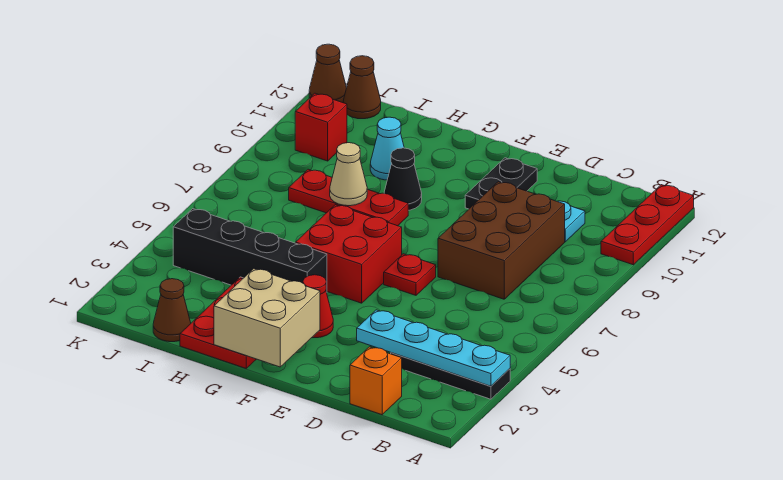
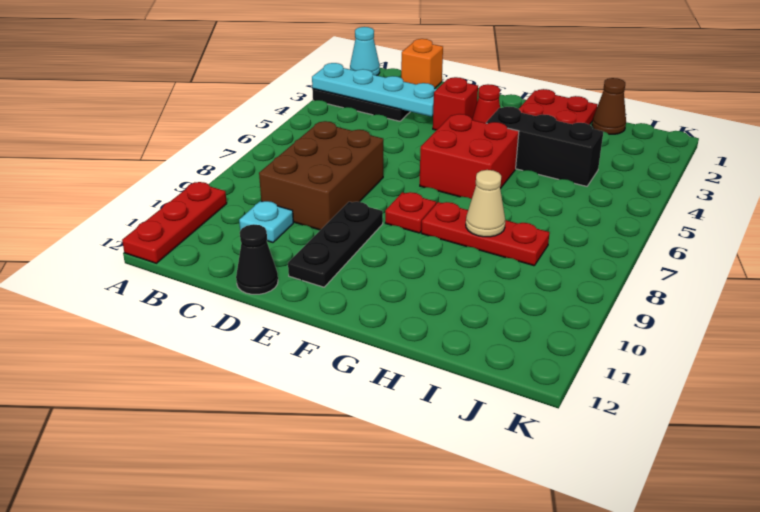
red 1x1 plate [384,254,436,295] -> red 1x1 plate moved to [385,192,436,233]
black 1x2 plate [465,158,537,209] -> black 1x3 plate [288,202,383,287]
tan 2x2 brick [214,269,320,367] -> none
black 1x4 brick [173,209,327,293] -> black 1x3 brick [486,107,603,186]
black 1x1 cone [384,148,422,210] -> black 1x1 cone moved to [236,224,278,294]
cyan 1x1 cone [370,117,404,180] -> cyan 1x1 cone moved to [350,27,380,75]
red 1x1 brick [295,93,347,161] -> red 1x1 brick moved to [433,77,478,130]
brown 1x1 cone [343,56,381,119] -> none
brown 1x1 cone [309,44,346,103] -> none

